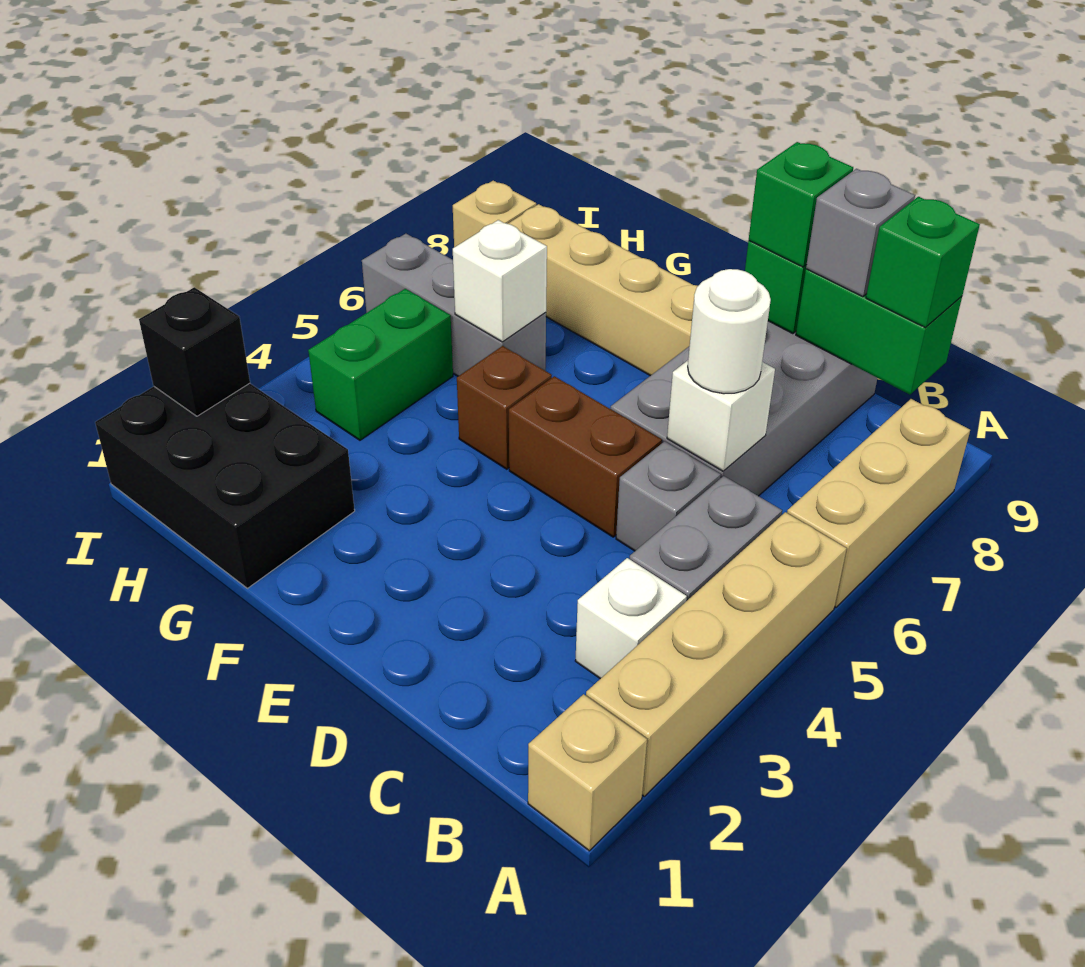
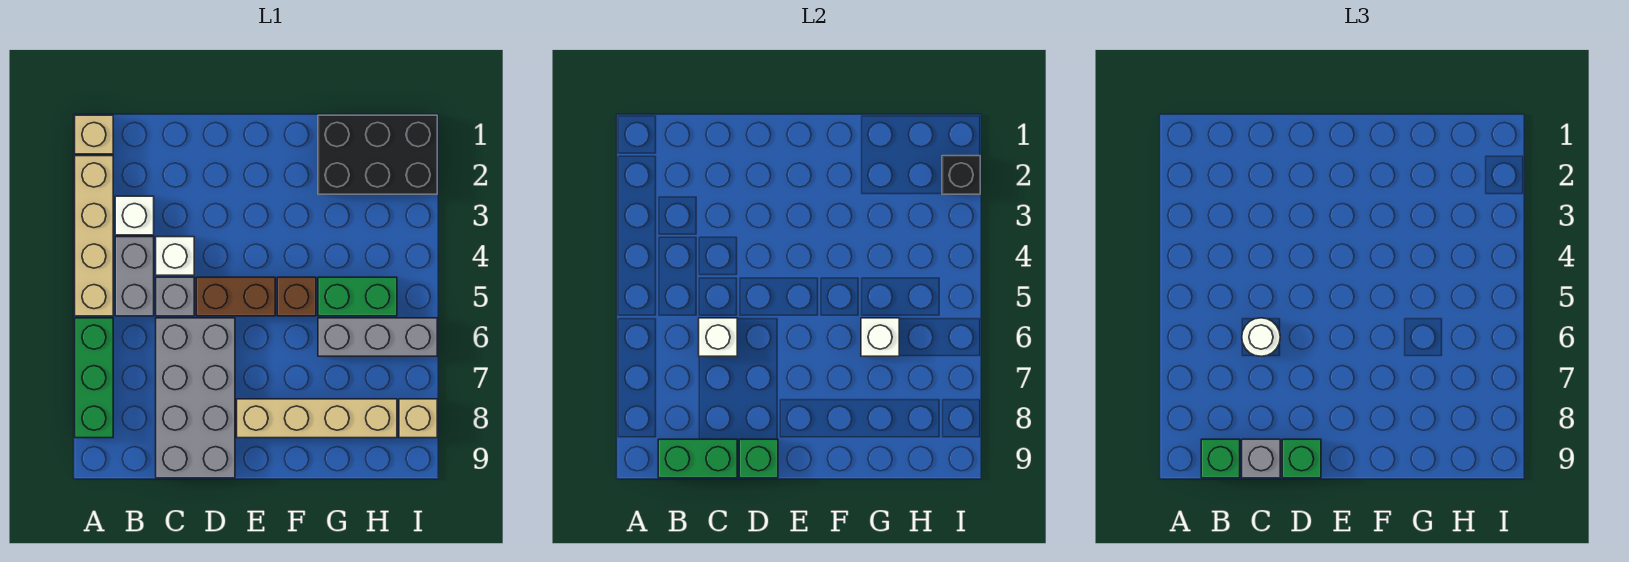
tan 1x3 brick [787,399,970,607] -> green 1x3 brick [75,318,113,438]
none -> white 1x1 brick [156,237,194,275]
green 1x2 brick [308,289,453,440] -> green 1x2 brick turned to [318,277,397,316]

